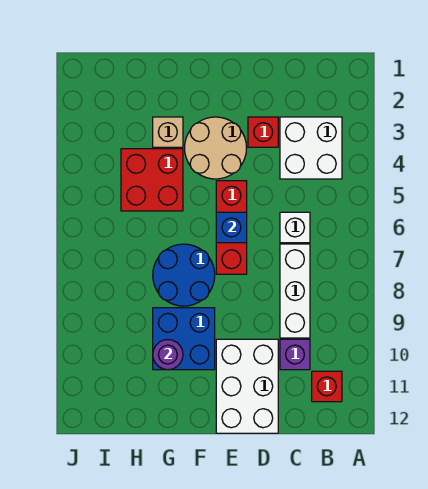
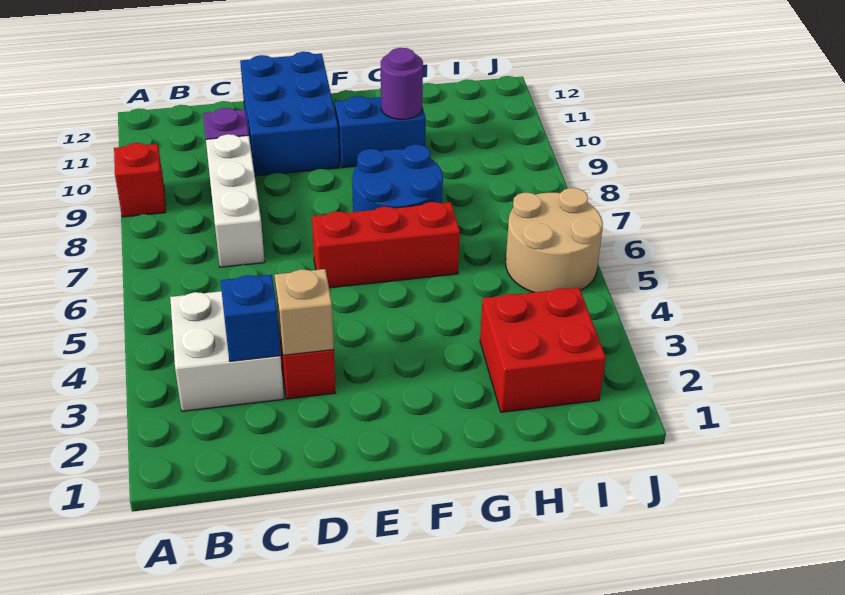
red 1x1 brick [312,371,342,402] -> red 1x1 brick moved to [114,143,166,217]
white 1x1 brick [280,212,310,243] -> none
white 2x3 brick [216,339,278,433] -> blue 2x3 brick [240,52,339,176]
tan 2x2 round brick [185,117,247,179] -> tan 2x2 round brick moved to [506,188,603,293]
red 1x3 brick [216,181,247,274] -> red 1x3 brick turned to [312,202,460,288]
blue 1x1 brick [216,212,247,243] -> blue 1x1 brick moved to [220,275,281,361]
blue 2x2 brick [153,308,215,370] -> blue 1x2 brick [335,96,426,168]
tan 1x1 brick [153,117,183,147] -> tan 1x1 brick moved to [275,269,334,355]
red 2x2 brick [121,149,183,211] -> red 2x2 brick moved to [480,288,606,412]

